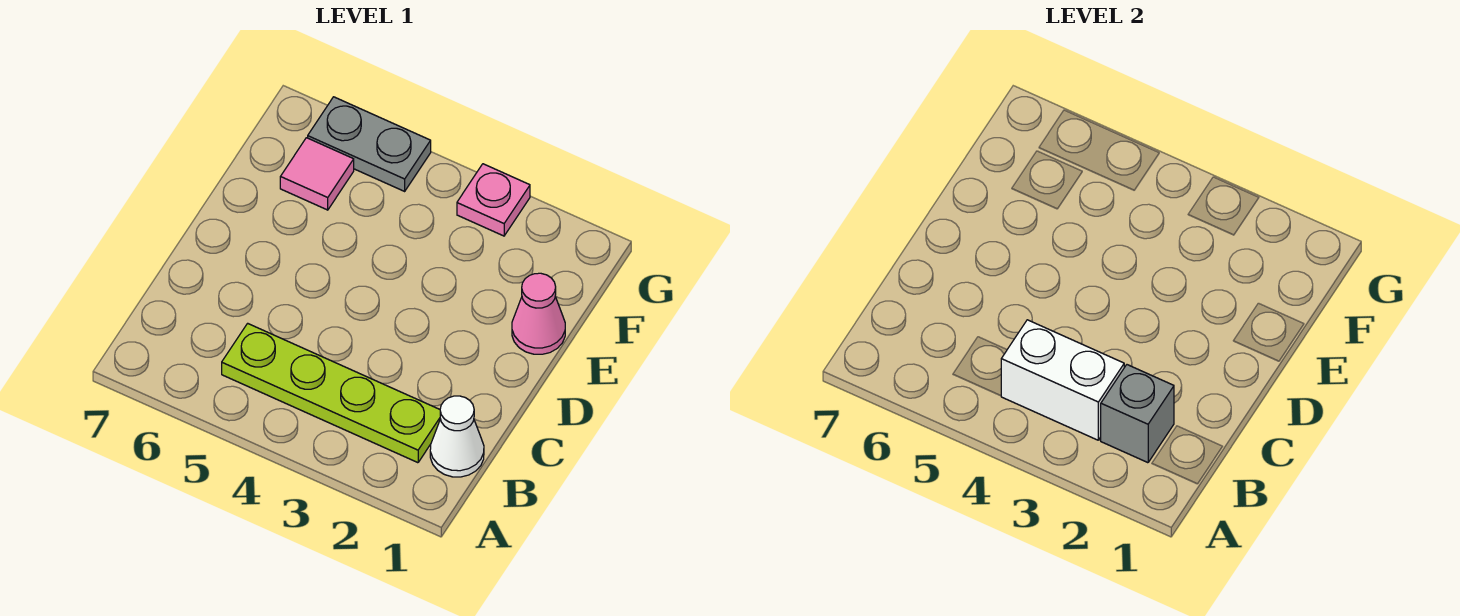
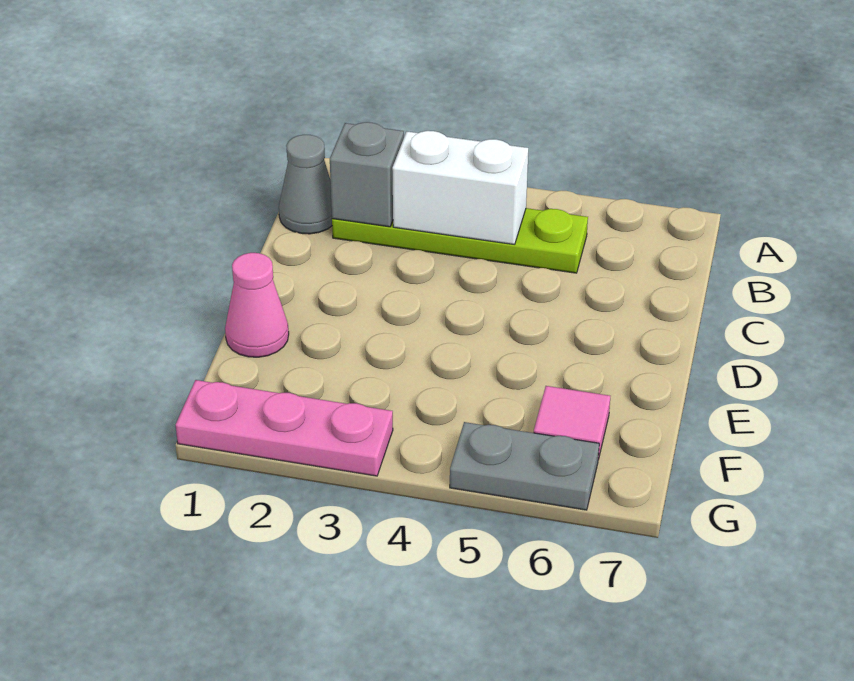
white 1x1 cone [430,396,484,477] -> grey 1x1 cone [279,135,332,234]
pink 1x1 plate [457,164,530,236] -> pink 1x3 plate [176,380,393,476]

